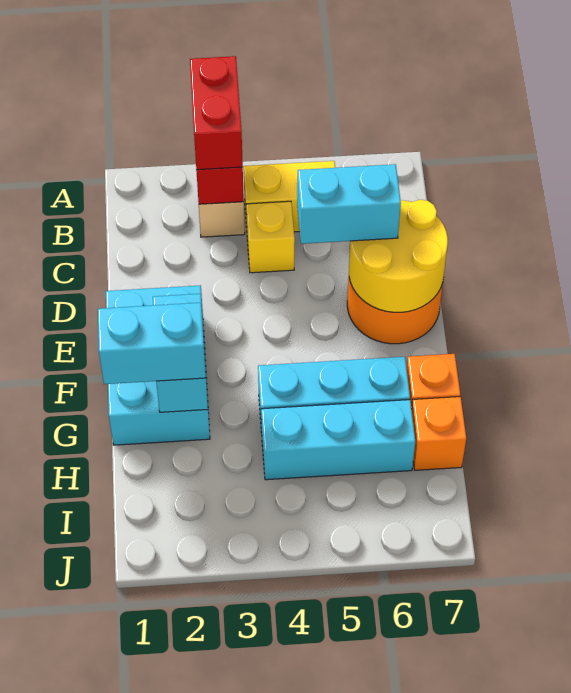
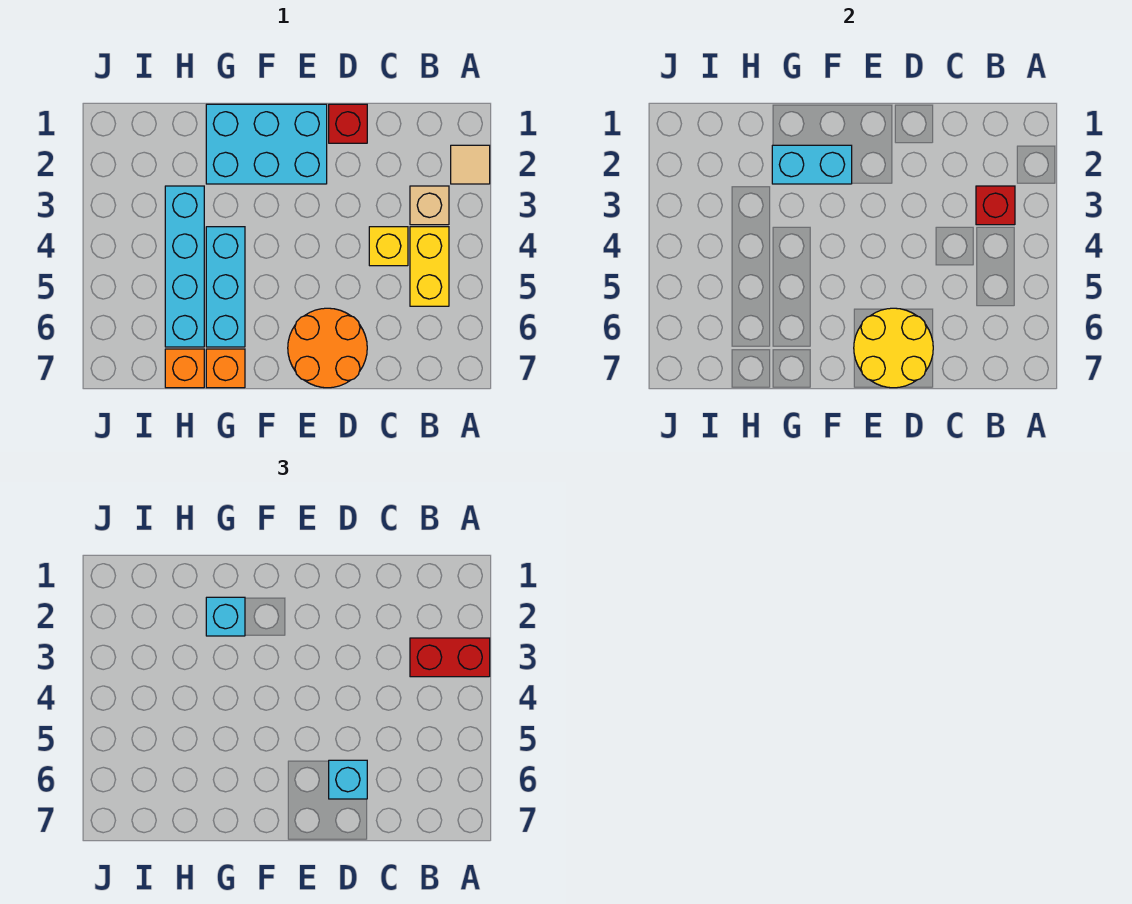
none -> tan 1x1 tile [451,145,490,184]
none -> red 1x1 brick [329,104,367,143]
cyan 1x2 brick [297,164,401,244] -> cyan 1x1 brick [329,760,367,799]
cyan 1x2 brick [98,303,206,384] -> cyan 1x1 brick [206,597,245,636]
cyan 1x3 brick [261,400,415,480] -> cyan 1x4 brick [165,186,204,347]

